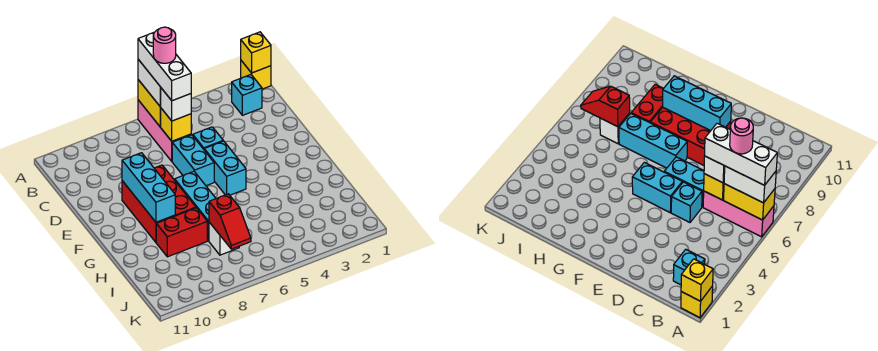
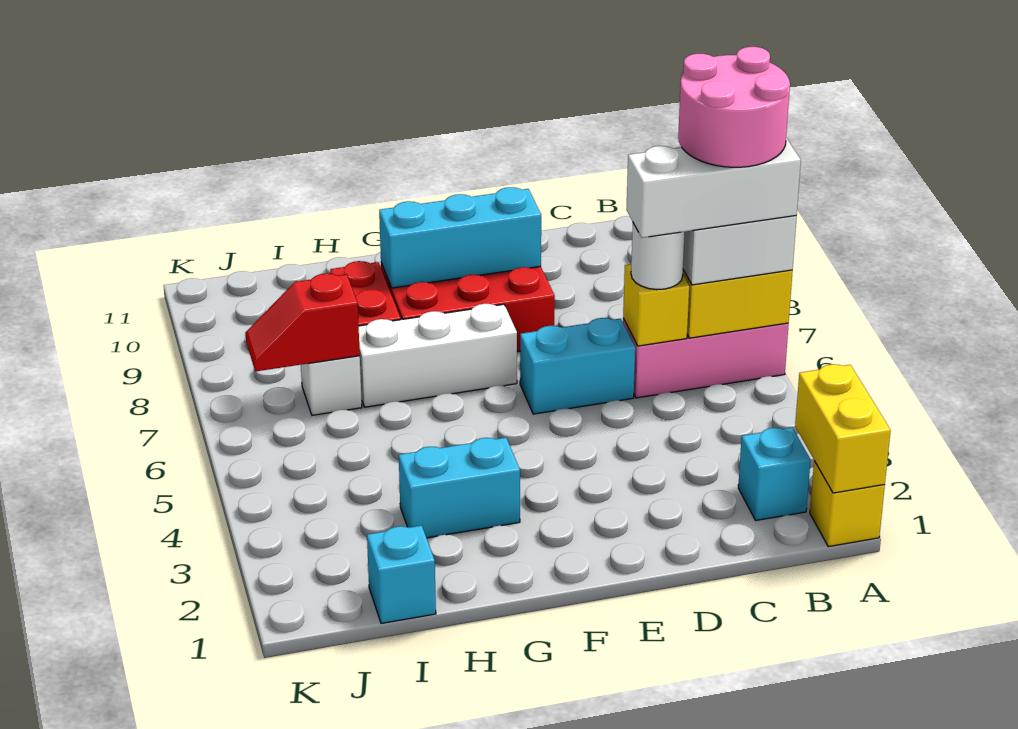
yellow 1x1 brick [241,32,271,73] -> yellow 1x2 brick [795,364,891,493]
pink 1x1 round brick [153,27,176,63] -> pink 2x2 round brick [678,47,790,167]
white 1x1 brick [160,88,191,121] -> white 1x1 round brick [631,223,685,290]
cyan 1x1 brick [193,127,223,149] -> cyan 1x1 brick moved to [367,525,436,623]
cyan 1x2 brick [204,141,246,195] -> cyan 1x2 brick moved to [399,438,520,538]
cyan 1x3 brick [175,171,216,241] -> white 1x3 brick [359,304,517,407]

